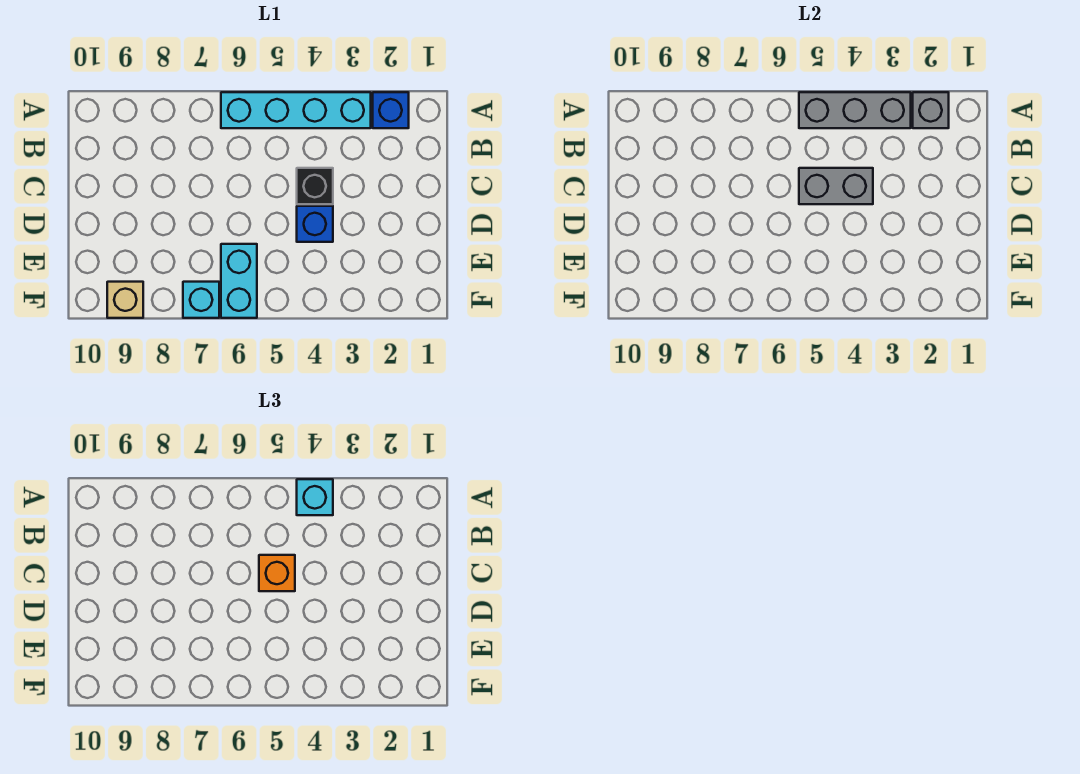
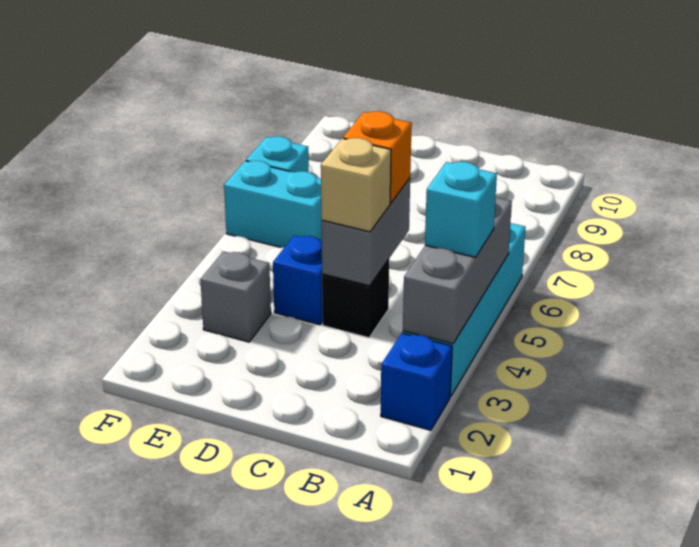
grey 1x1 brick [913,92,949,128] -> grey 1x1 brick moved to [200,251,271,342]
tan 1x1 brick [107,282,143,318] -> tan 1x1 brick moved to [321,138,391,232]

